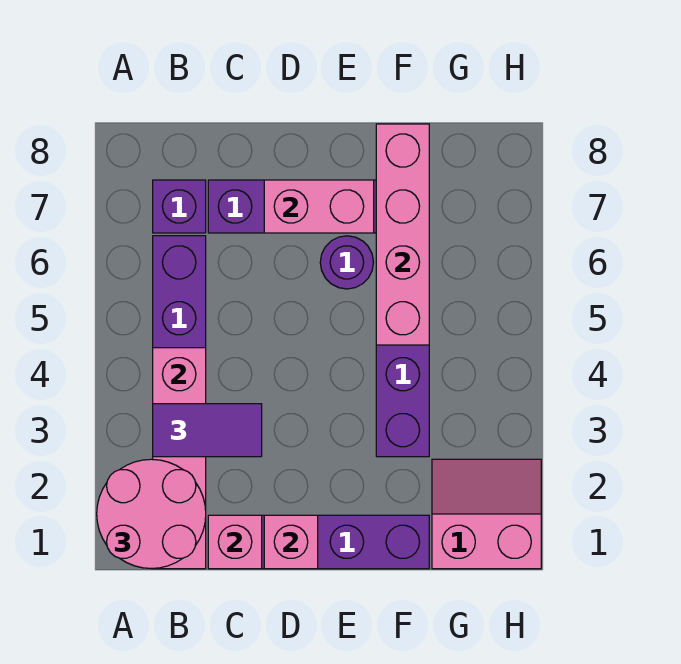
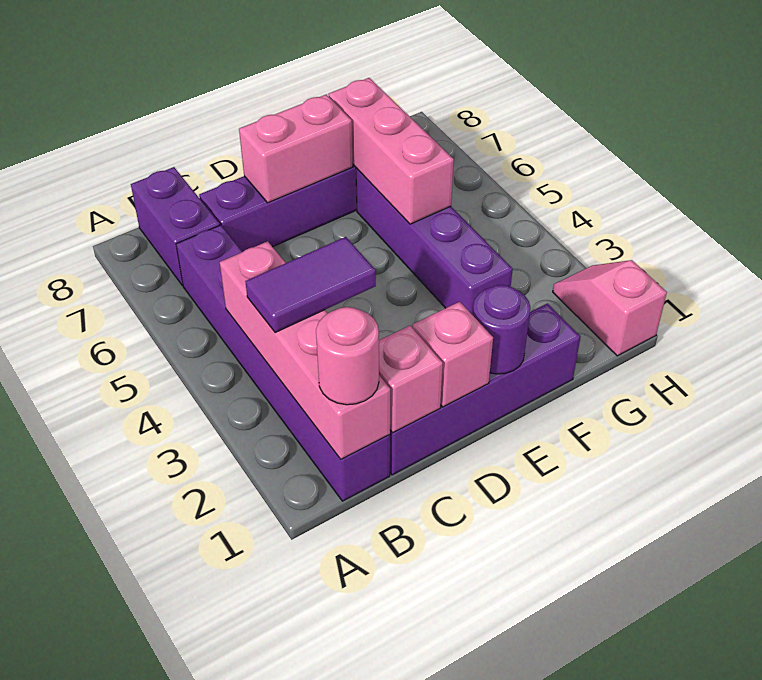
pink 2x2 round brick [97,459,206,569] -> pink 1x1 round brick [316,307,379,405]
purple 1x1 brick [153,180,206,233] -> purple 1x2 brick [131,167,220,286]
purple 1x1 round brick [320,236,373,289] -> purple 1x1 round brick moved to [473,285,530,374]
pink 1x4 brick [376,124,429,345] -> pink 1x3 brick [328,78,454,224]
pink 2x2 slope [432,459,541,569] -> pink 1x2 slope [553,260,667,356]

